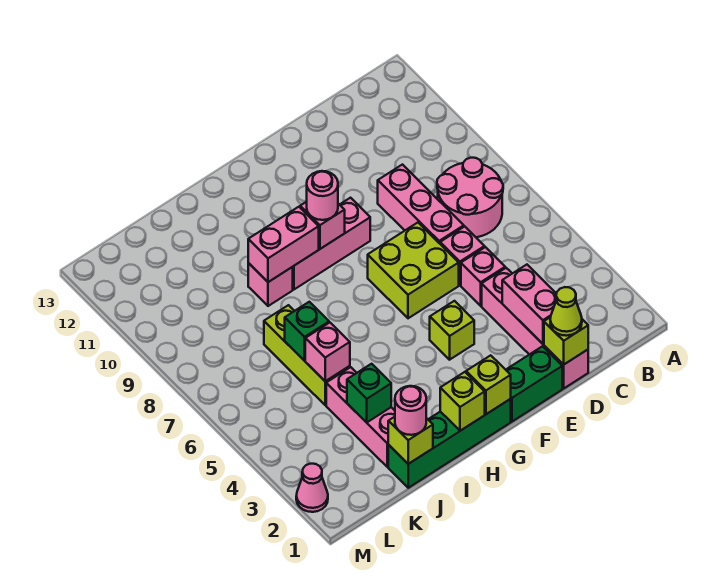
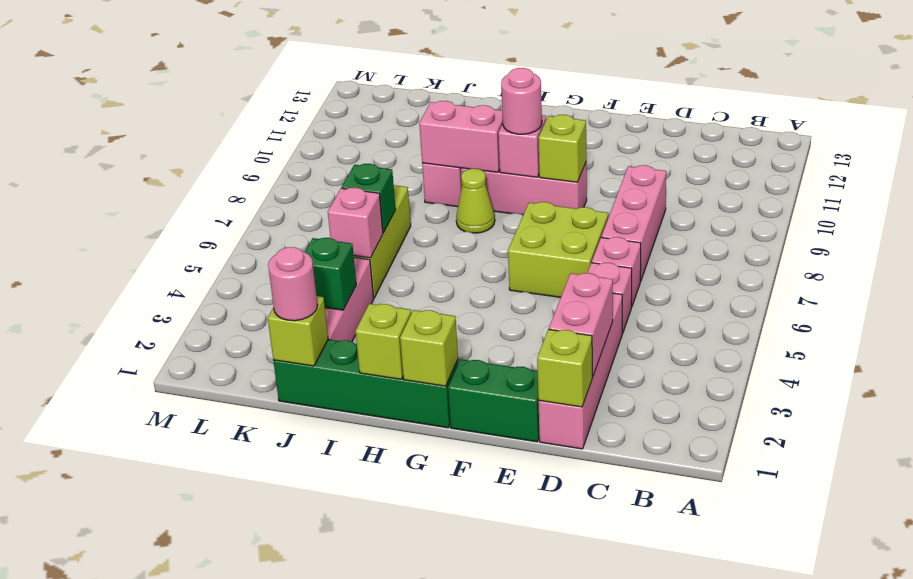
pink 2x2 round brick [437,158,503,237] -> none
lime 1x1 cone [550,287,582,336] -> lime 1x1 cone moved to [456,169,495,233]
lime 1x1 brick [430,301,474,360] -> lime 1x1 brick moved to [538,115,586,182]
pink 1x1 cone [296,464,328,512] -> none

